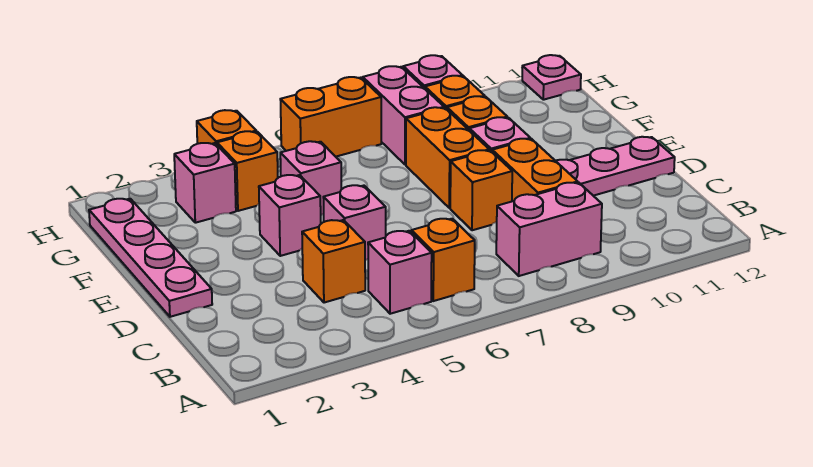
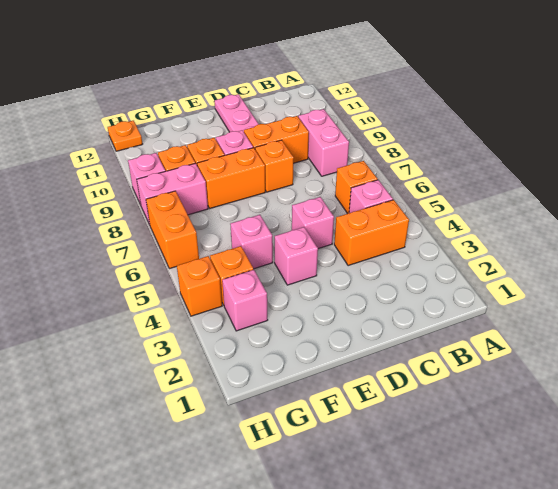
orange 1x1 brick [302,220,365,303] -> orange 1x2 brick [334,200,409,266]
pink 1x4 plate [89,199,212,317] -> none
pink 1x1 plate [522,55,581,100] -> orange 1x1 plate [108,121,142,151]

